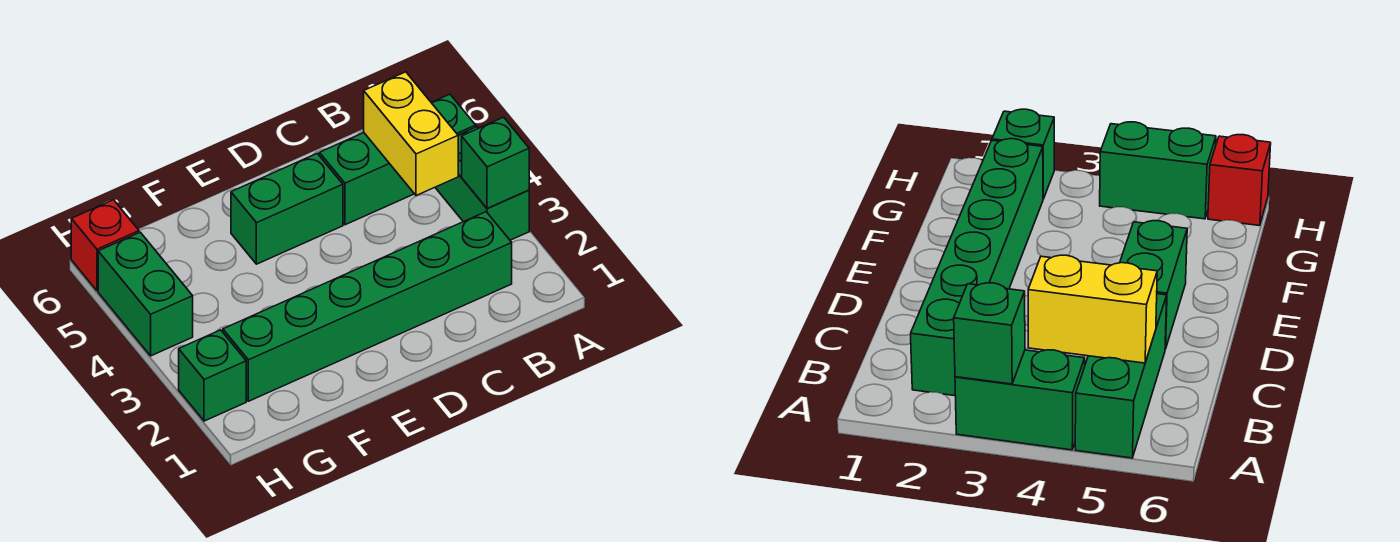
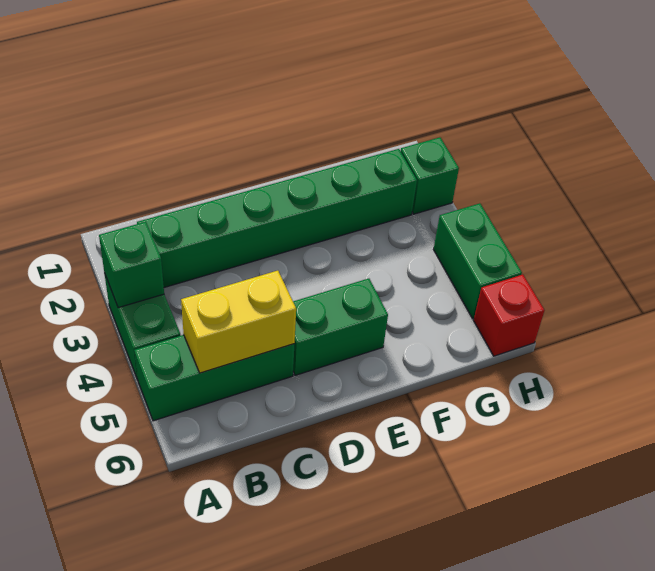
yellow 1x2 brick [364,72,458,196] -> yellow 1x2 brick turned to [181,271,296,373]

